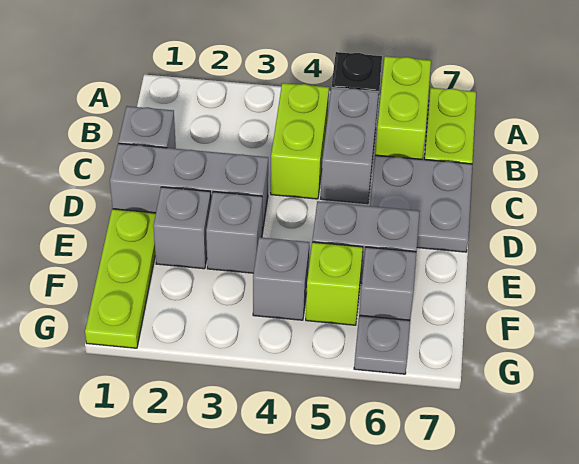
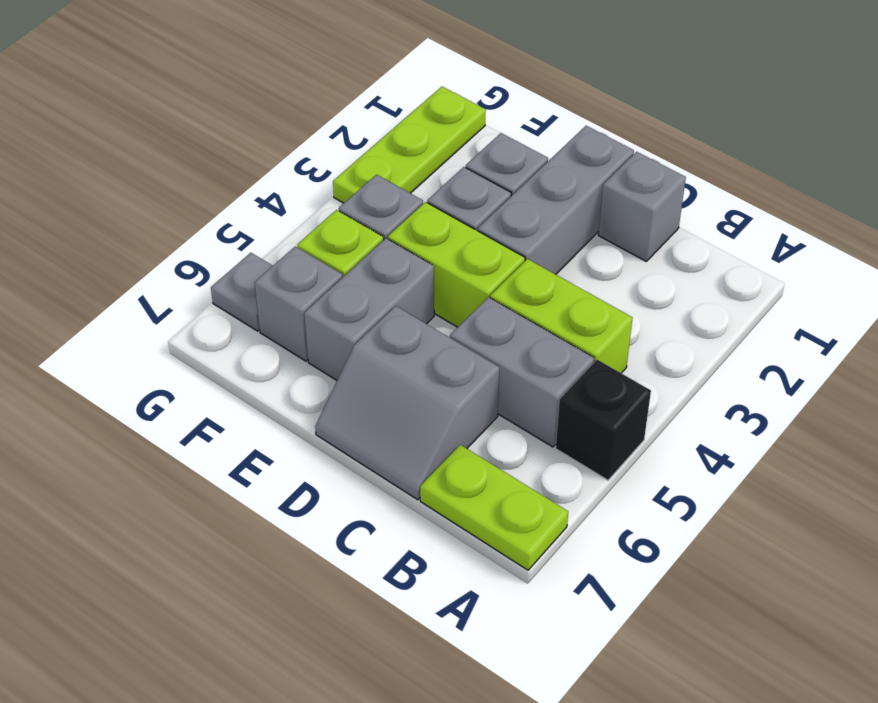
lime 1x2 brick [375,56,431,159] -> lime 1x2 brick moved to [388,202,525,327]
grey 2x2 plate [370,155,472,252] -> grey 2x2 slope [315,306,499,500]
lime 1x3 plate [85,209,156,348] -> lime 1x3 plate turned to [333,87,486,203]

